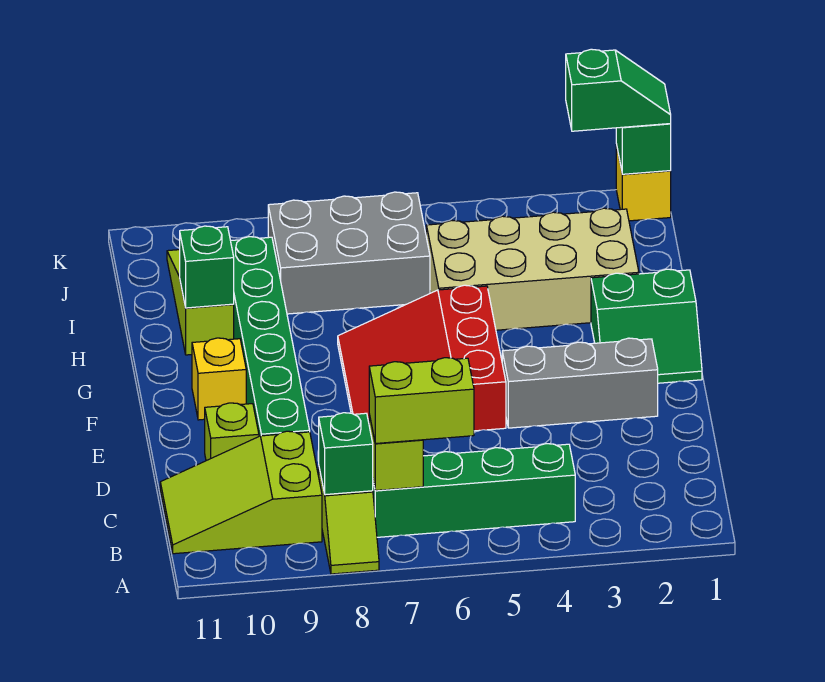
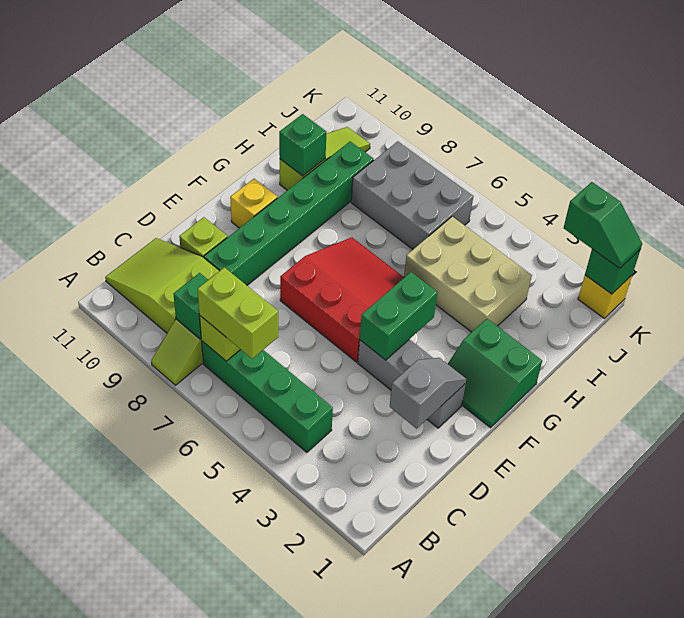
none -> grey 1x2 slope [390,358,466,429]
none -> green 1x2 brick [360,272,438,360]
red 3x3 slope [338,285,506,431] -> red 3x3 slope turned to [280,237,404,362]
tan 2x4 brick [426,208,639,330] -> tan 2x3 brick [404,217,532,332]

